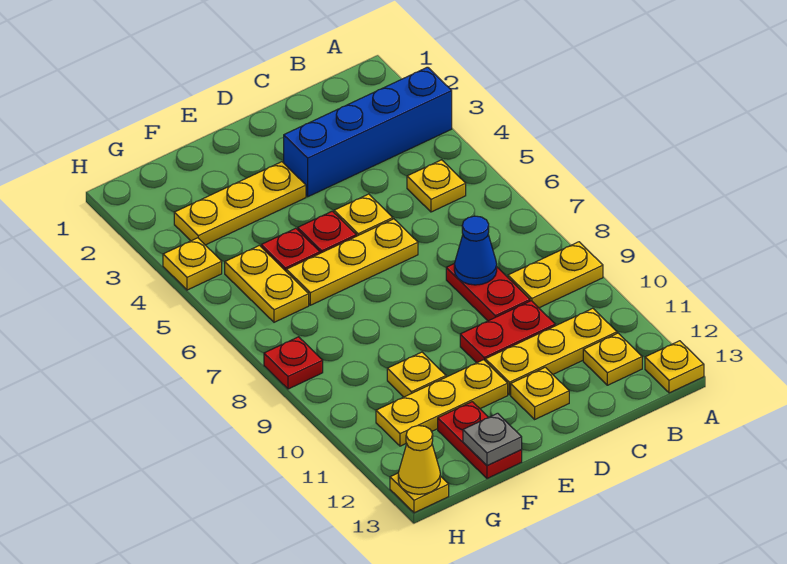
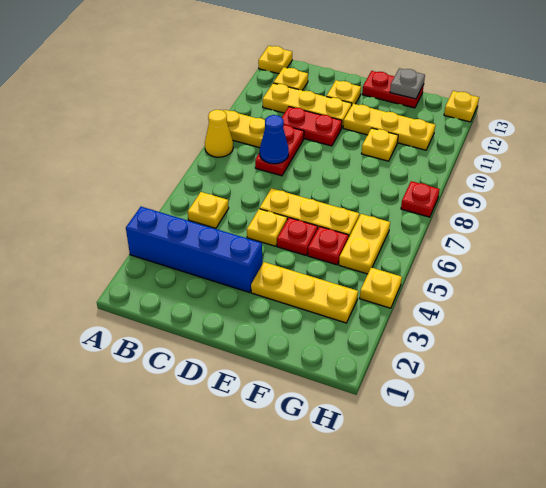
red 1x2 plate [438,402,522,478] -> red 1x2 plate turned to [362,71,424,108]
yellow 1x1 cone [398,426,440,494] -> yellow 1x1 cone moved to [205,110,233,157]

